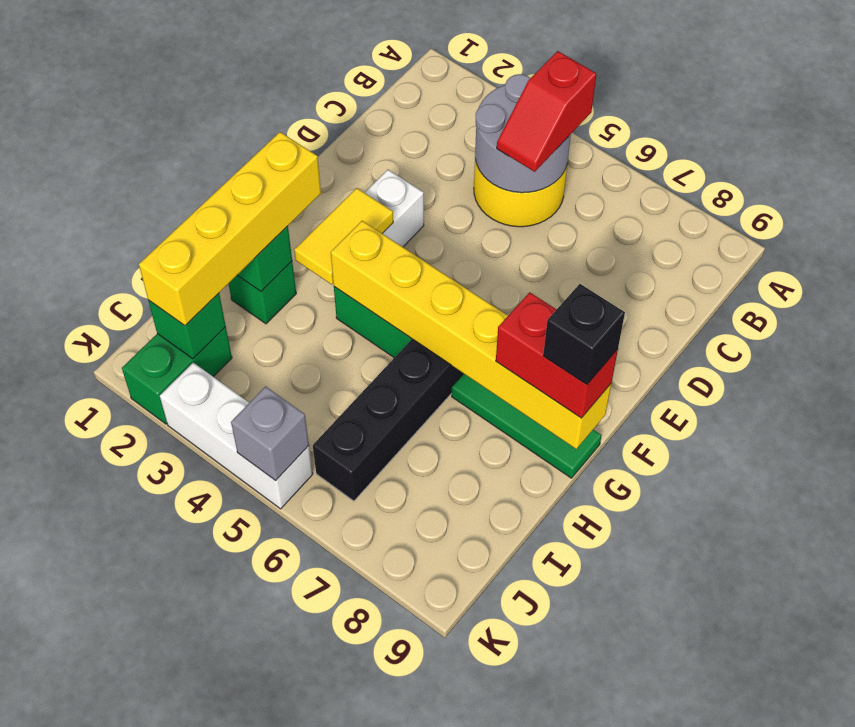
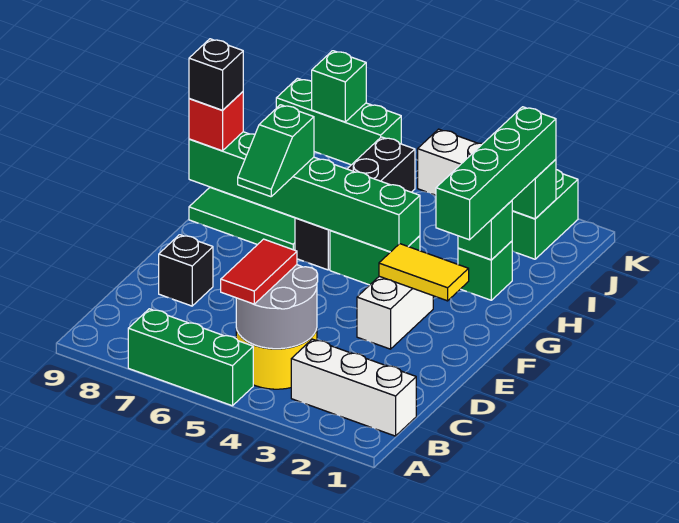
none -> green 1x3 brick [128,309,253,406]
none -> white 1x3 brick [291,339,416,436]
red 1x2 slope [497,51,596,172] -> red 1x2 tile [221,239,297,304]
none -> black 1x1 brick [159,235,213,306]
yellow 1x2 tile [294,188,393,284] -> yellow 1x2 tile turned to [379,244,469,301]
none -> green 1x2 slope [238,105,314,197]
yellow 1x4 brick [139,132,321,326] -> green 1x4 brick [436,107,556,240]
yellow 1x6 brick [331,221,611,449] -> green 1x6 brick [189,132,420,252]
red 1x2 brick [496,292,618,418] -> red 1x1 brick [189,92,243,151]
grey 1x1 brick [231,387,309,481] -> none
none -> green 1x3 brick [276,78,401,165]
none -> green 1x1 brick [312,51,366,122]

